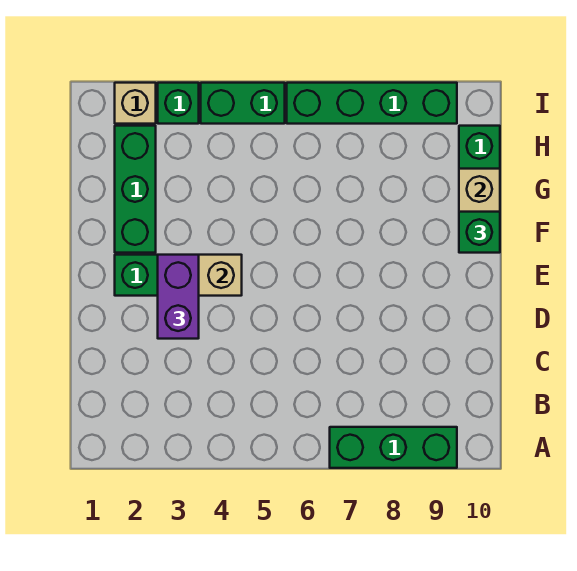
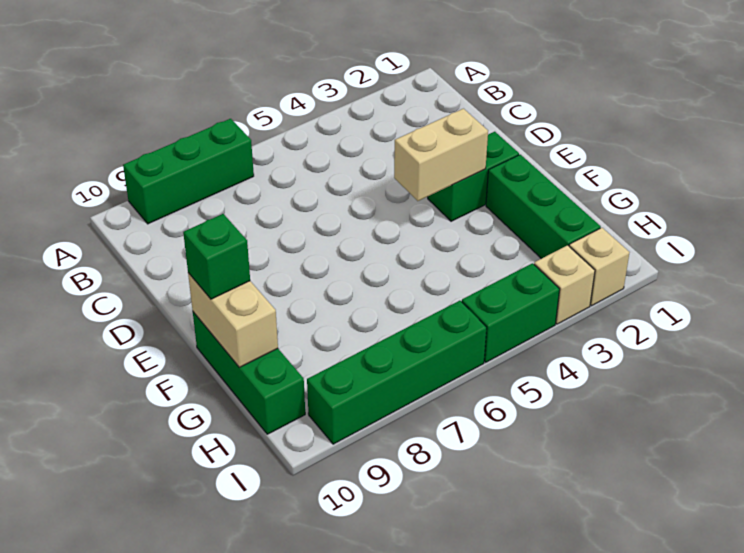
purple 1x2 brick [158,255,199,339] -> none
green 1x1 brick [158,83,199,124] -> tan 1x1 brick [534,245,595,324]

